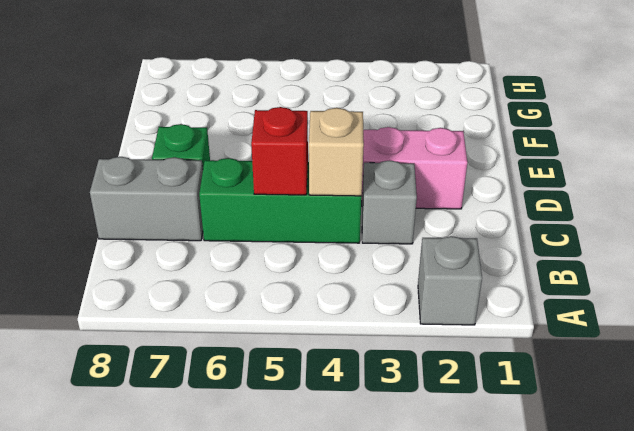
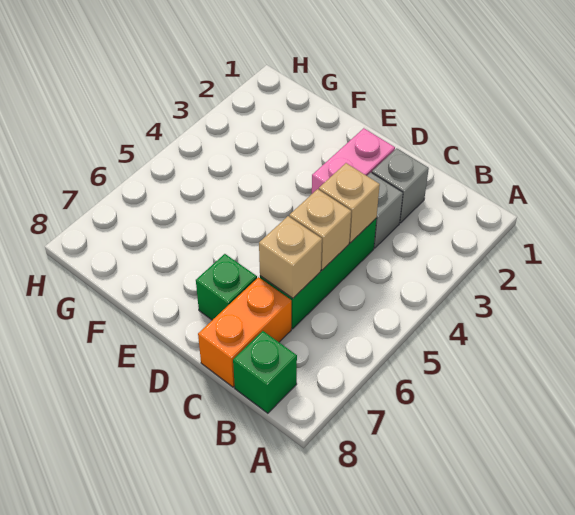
grey 1x1 brick [418,236,482,325] -> grey 1x1 brick moved to [372,148,429,223]
none -> green 1x1 brick [233,331,297,413]
red 1x1 brick [251,107,308,195] -> tan 1x1 brick [289,189,351,270]
none -> tan 1x1 brick [259,216,322,298]
grey 1x2 brick [90,157,203,241] -> orange 1x2 brick [198,277,291,387]

